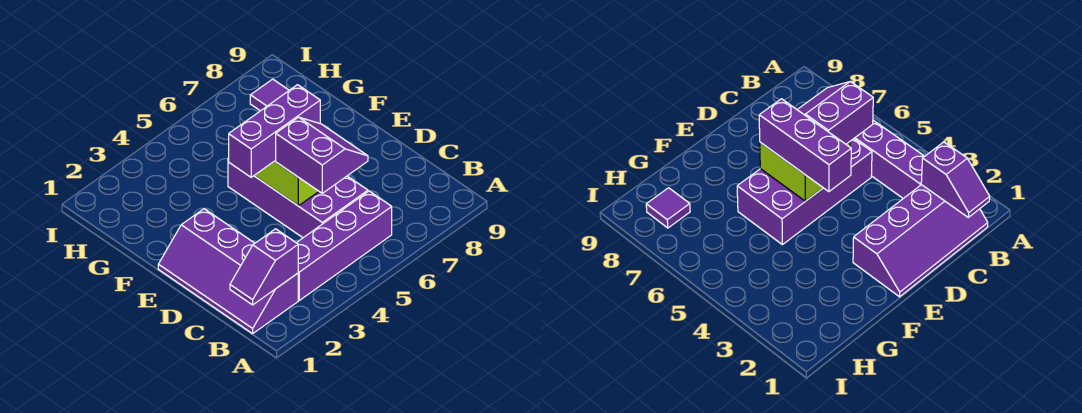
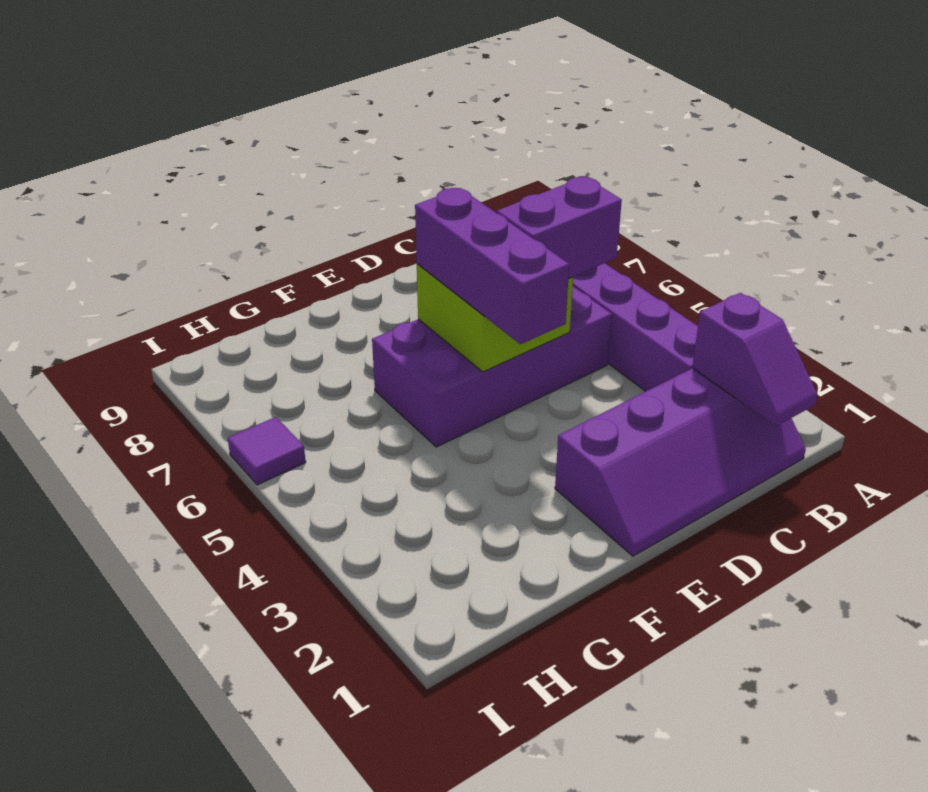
purple 1x1 tile [250,79,289,111] -> purple 1x1 tile moved to [228,417,306,485]

